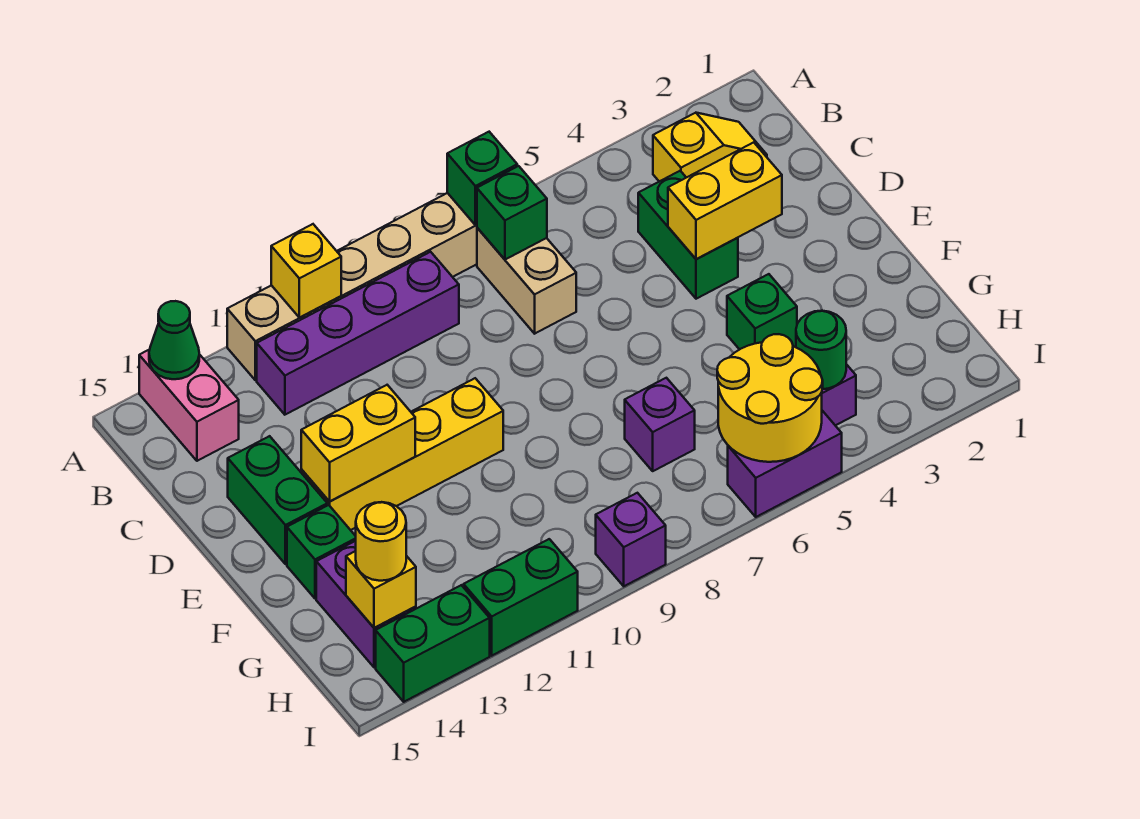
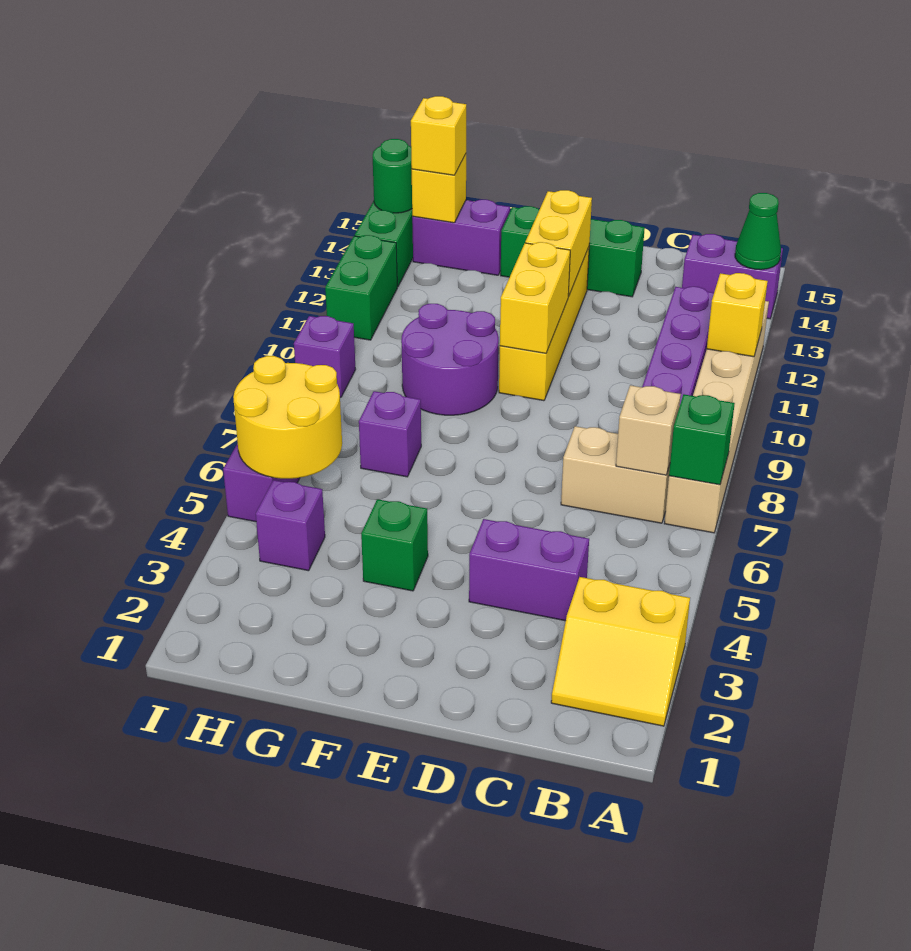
pink 1x2 brick [139,349,239,461] -> purple 1x2 brick [682,234,783,319]
yellow 1x2 slope [653,113,767,181] -> yellow 2x2 slope [551,577,690,726]
green 1x1 brick [477,166,547,260] -> tan 1x1 brick [616,385,681,475]
green 1x2 brick [638,171,738,299] -> purple 1x2 brick [469,519,589,621]
yellow 1x2 brick [668,142,782,259] -> yellow 1x2 brick moved to [500,242,570,353]
none -> purple 2x2 round brick [401,304,499,415]
green 1x1 round brick [796,311,846,389] -> green 1x1 round brick moved to [373,139,412,213]
yellow 1x1 round brick [356,502,406,581] -> yellow 1x1 brick [411,96,466,175]

